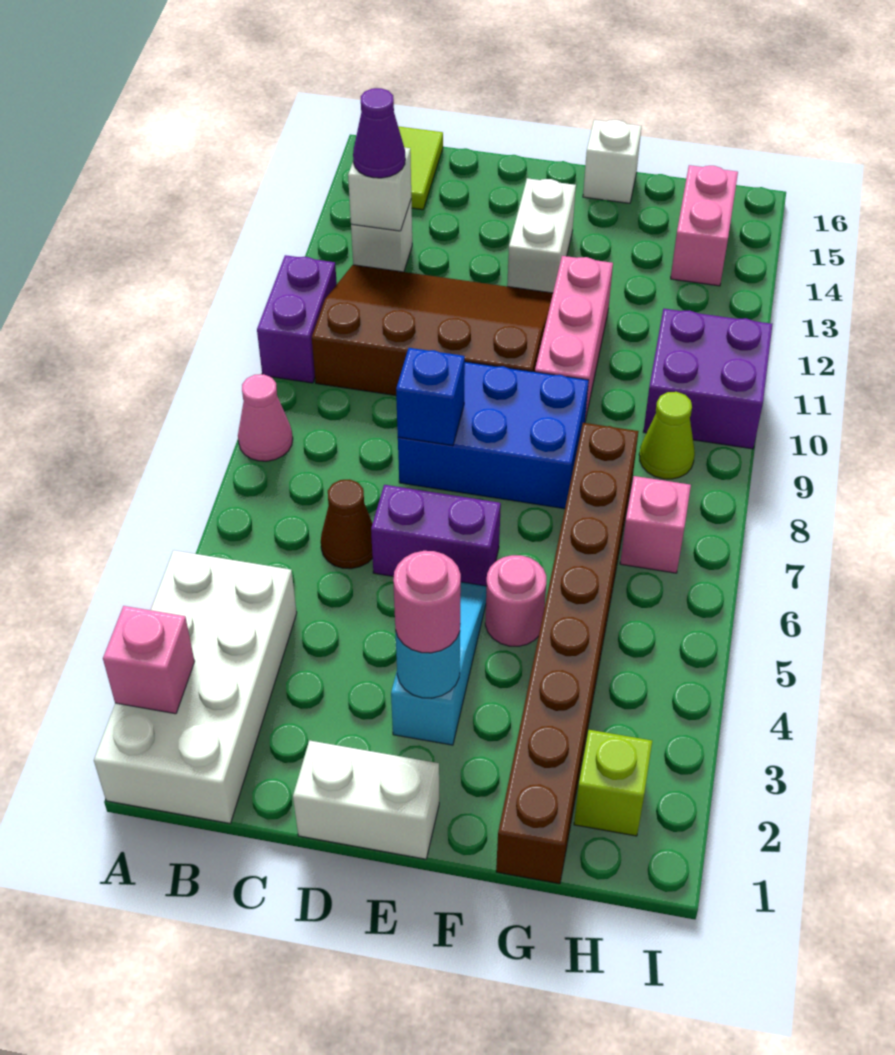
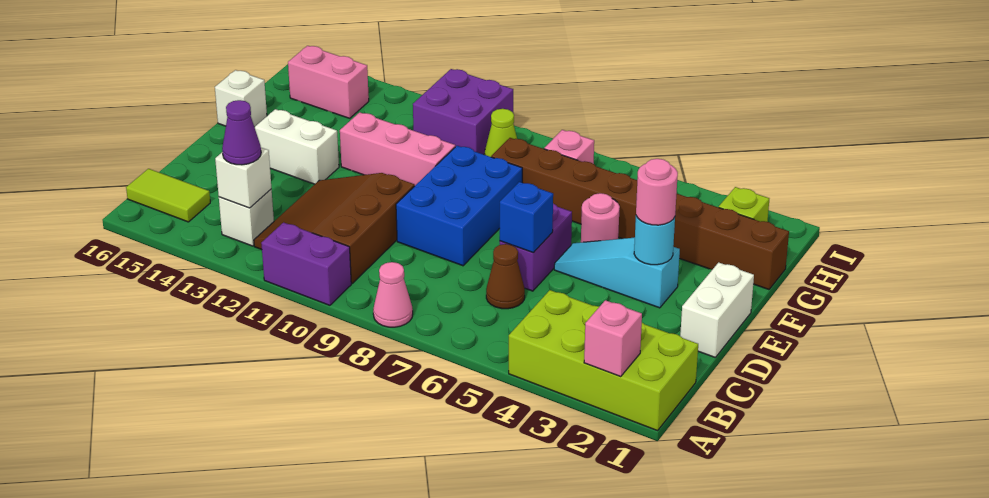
white 2x4 brick [94,550,297,823] -> lime 2x4 brick [509,290,698,431]
brown 3x4 slope [312,265,553,395] -> brown 3x3 slope [254,173,415,283]
blue 1x1 brick [396,348,465,446] -> blue 1x1 brick moved to [499,182,553,253]

